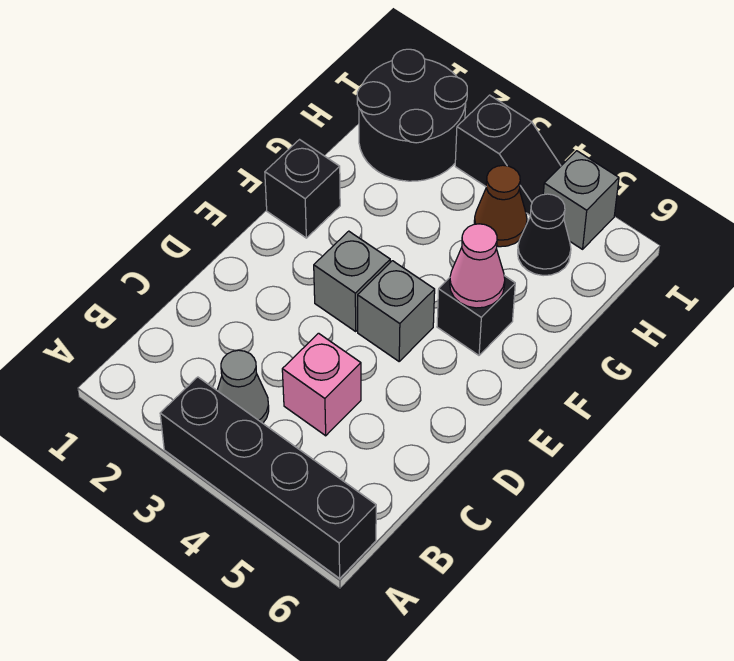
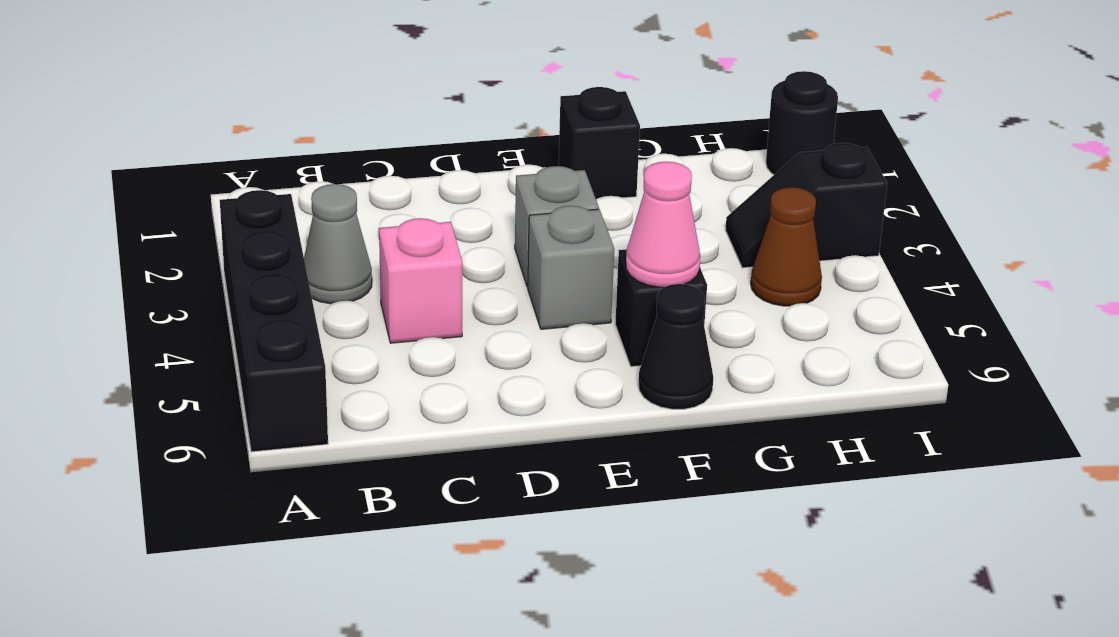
black 2x2 round brick [357,49,467,181] -> black 1x1 round brick [766,71,838,175]
black 1x1 cone [518,194,571,276] -> black 1x1 cone moved to [639,284,713,409]
black 1x2 slope [455,95,561,216] -> black 1x2 slope turned to [726,143,887,268]
grey 1x1 brick [543,151,619,249] -> none

